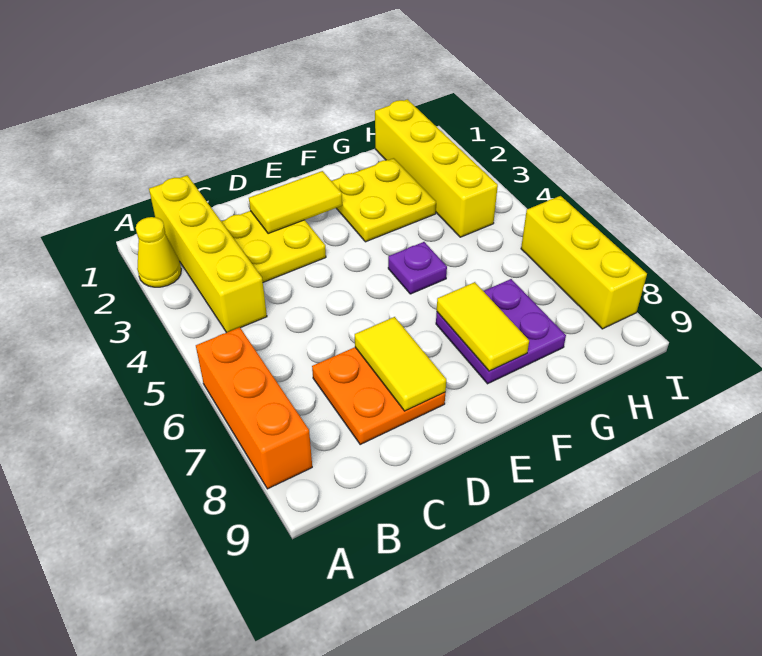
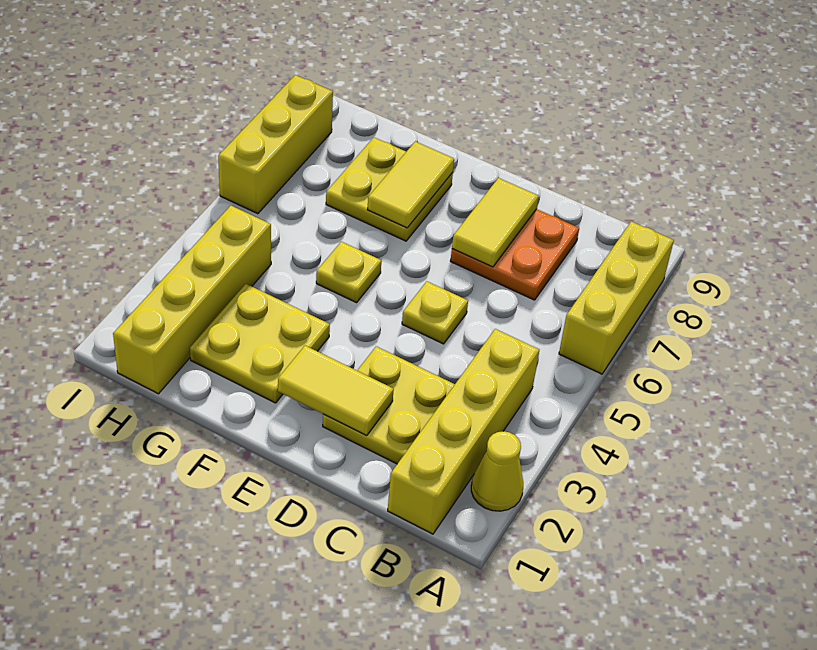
orange 1x3 brick [196,327,312,489] -> yellow 1x3 brick [559,221,674,374]
none -> yellow 1x1 plate [402,281,468,344]
purple 1x1 plate [388,242,447,294] -> yellow 1x1 plate [316,242,381,303]
purple 2x2 plate [436,279,566,384] -> yellow 2x2 plate [326,138,453,241]

